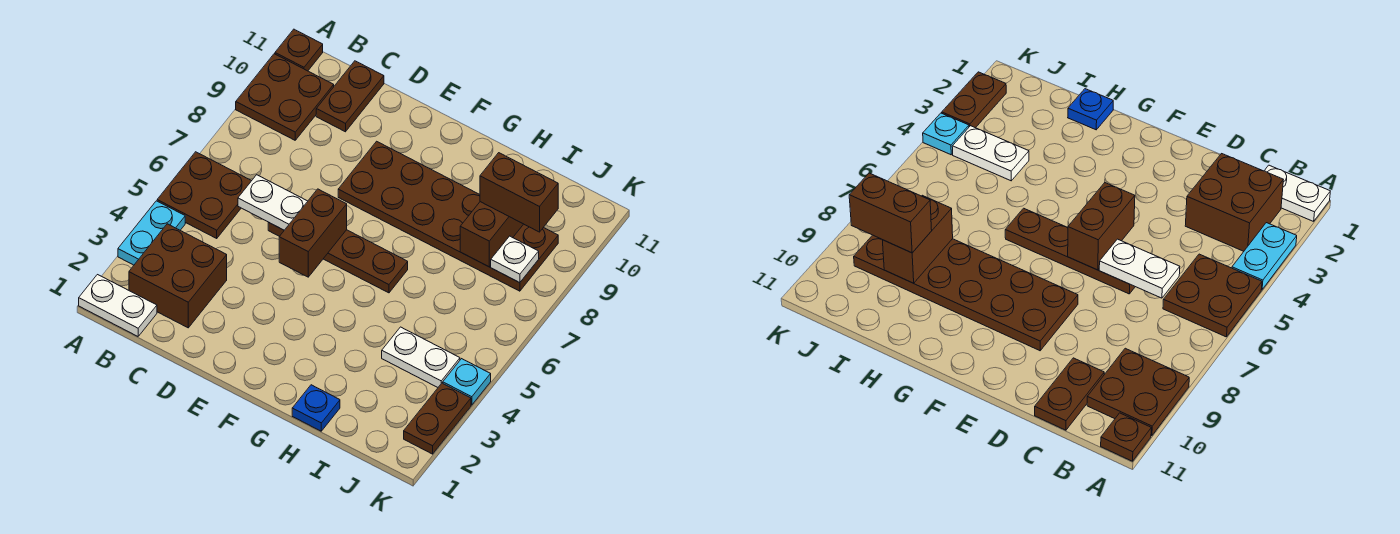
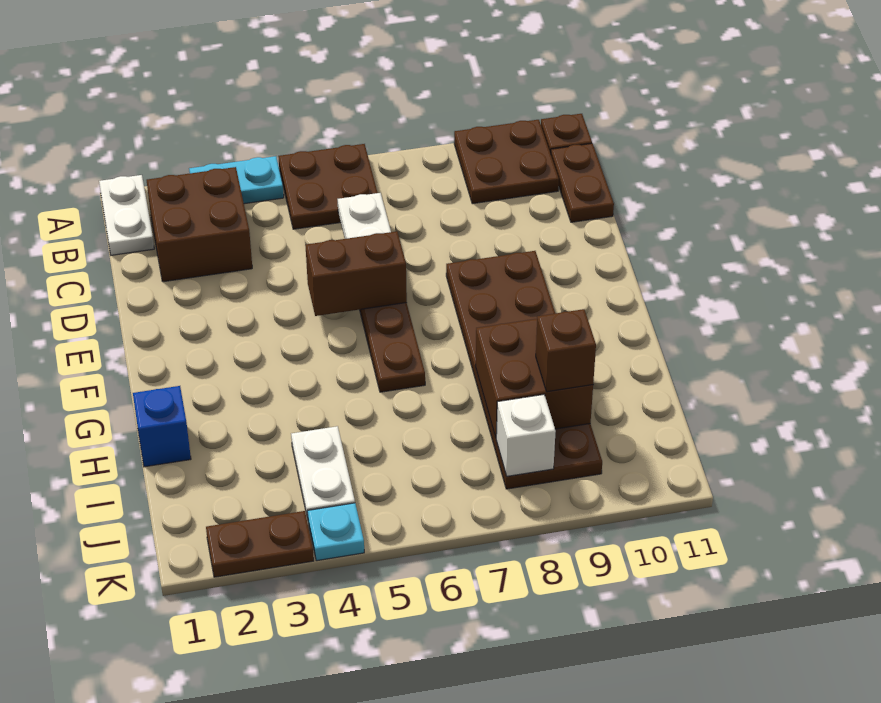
brown 1x2 plate [316,61,384,132] -> brown 1x2 plate turned to [551,144,614,222]
blue 1x1 plate [292,385,340,431] -> blue 1x1 brick [133,386,191,467]
brown 1x2 brick [460,202,523,267] -> brown 2x2 brick [476,319,593,438]
brown 1x2 brick [480,153,558,232] -> brown 1x1 brick [536,309,596,392]
white 1x1 plate [491,236,539,283] -> white 1x1 brick [496,394,556,476]

